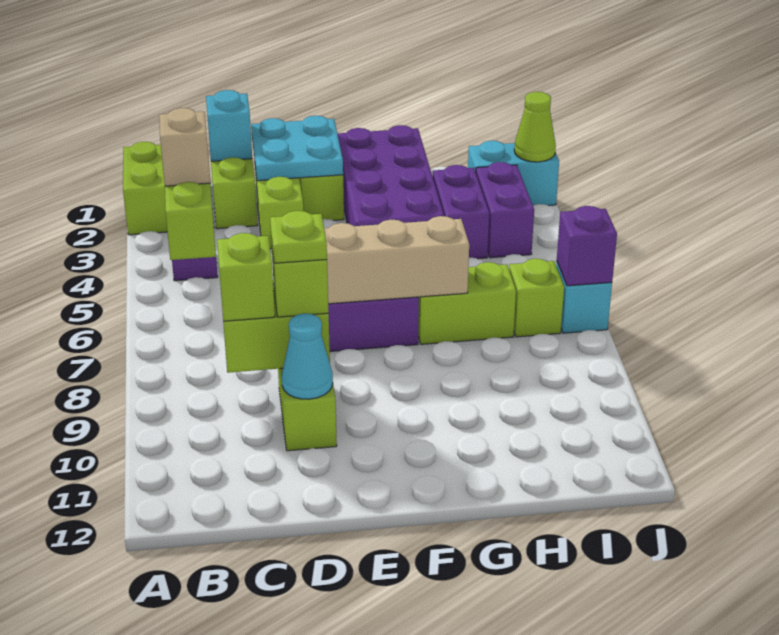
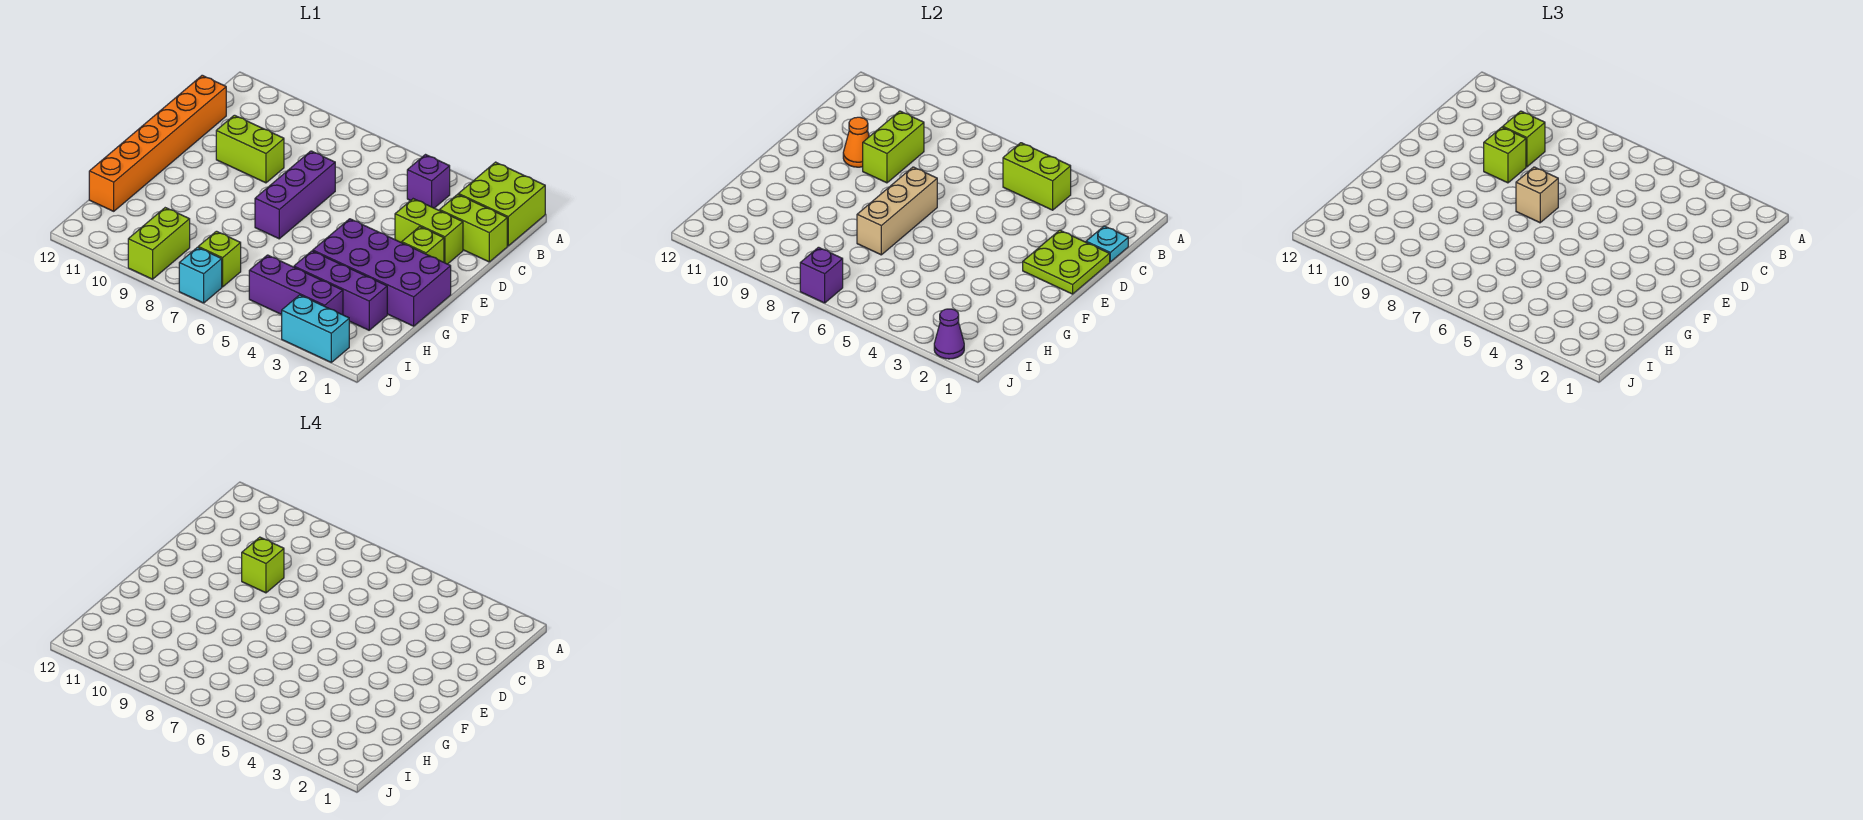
tan 1x1 brick [159,108,210,186] -> tan 1x1 brick moved to [1516,167,1558,223]
cyan 1x1 brick [206,90,252,161] -> cyan 1x1 plate [1086,226,1128,262]
none -> orange 1x6 brick [89,75,226,211]
cyan 2x2 plate [251,116,343,181] -> lime 2x2 plate [1023,230,1110,294]
lime 1x1 plate [270,211,327,263] -> lime 1x1 brick [242,537,284,593]
cyan 1x1 cone [282,313,333,399] -> orange 1x1 cone [843,117,869,167]
lime 1x2 brick [418,262,516,344] -> lime 1x2 brick moved to [128,208,190,279]
purple 1x2 brick [433,165,489,259] -> purple 1x3 brick [294,251,387,330]
cyan 1x2 brick [468,141,559,206] -> cyan 1x2 brick turned to [282,295,349,362]
purple 1x2 brick [476,162,534,258] -> purple 1x3 brick [249,255,343,315]
lime 1x1 cone [514,92,556,162] -> purple 1x1 cone [934,309,964,359]

